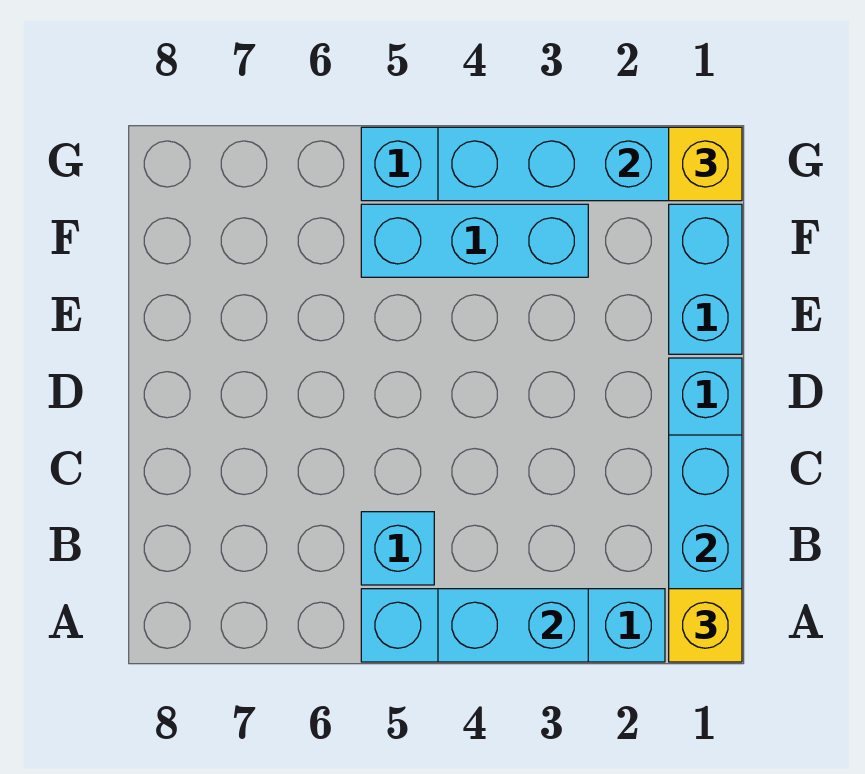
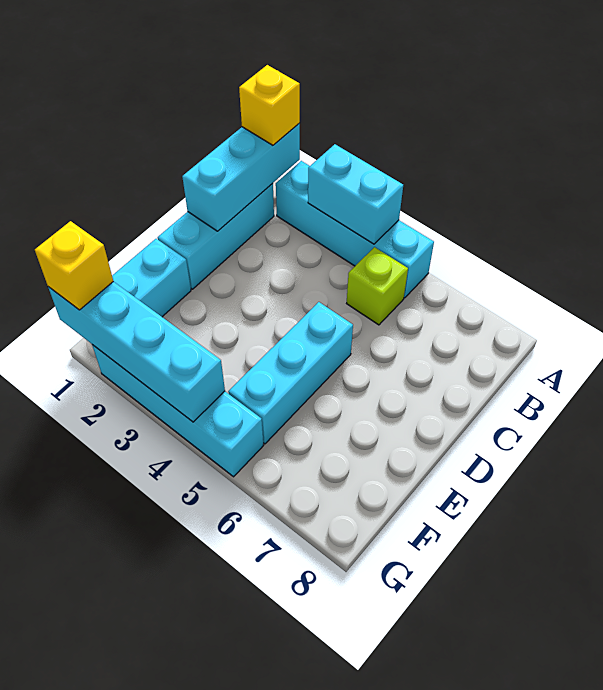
cyan 1x1 brick [361,512,434,585] -> lime 1x1 brick [347,247,408,325]
cyan 1x3 brick [361,204,588,277] -> cyan 1x3 brick turned to [228,302,353,444]

